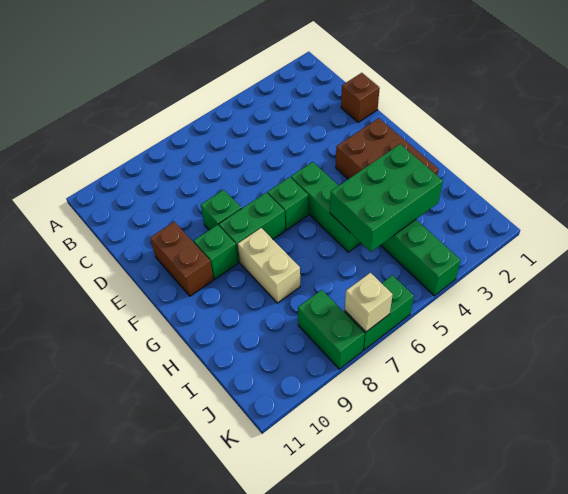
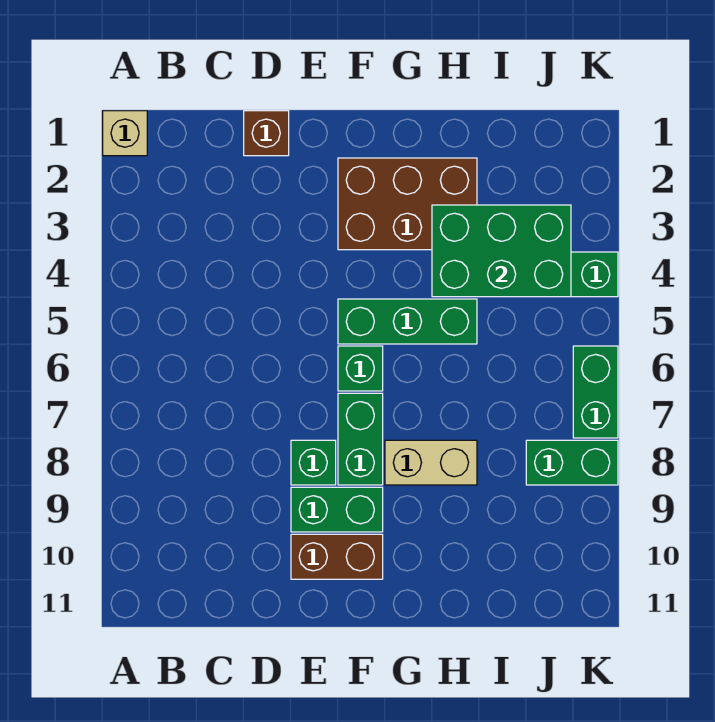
green 1x1 brick [194,225,238,279] -> green 1x2 brick [291,487,383,532]
green 2x3 brick [330,144,443,252] -> green 2x3 brick turned to [432,205,571,297]
tan 1x1 brick [345,273,393,332] -> tan 1x1 brick moved to [103,111,147,156]

